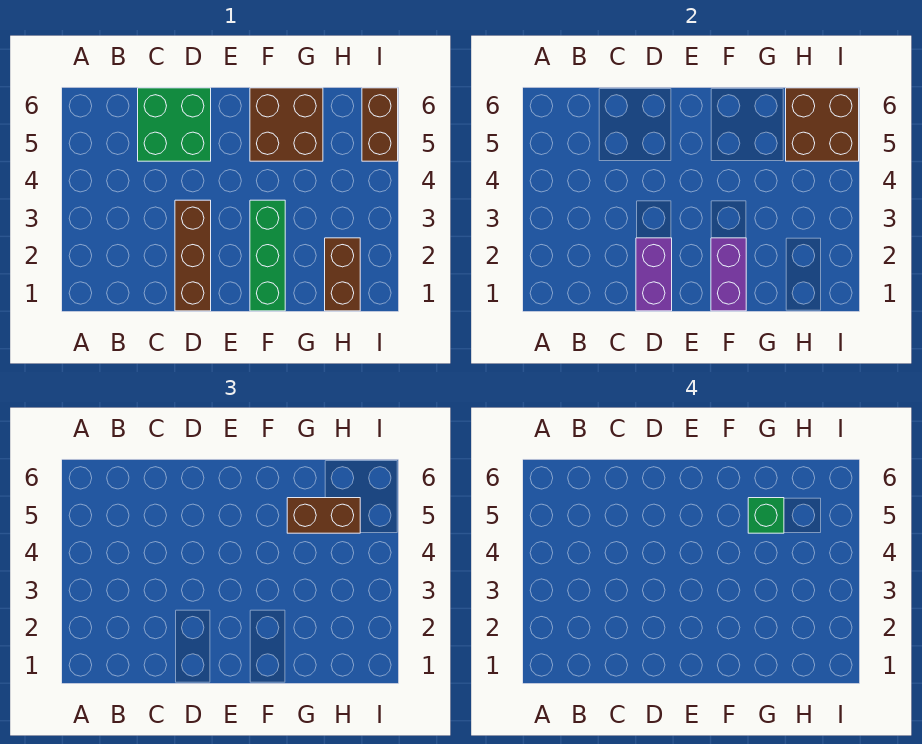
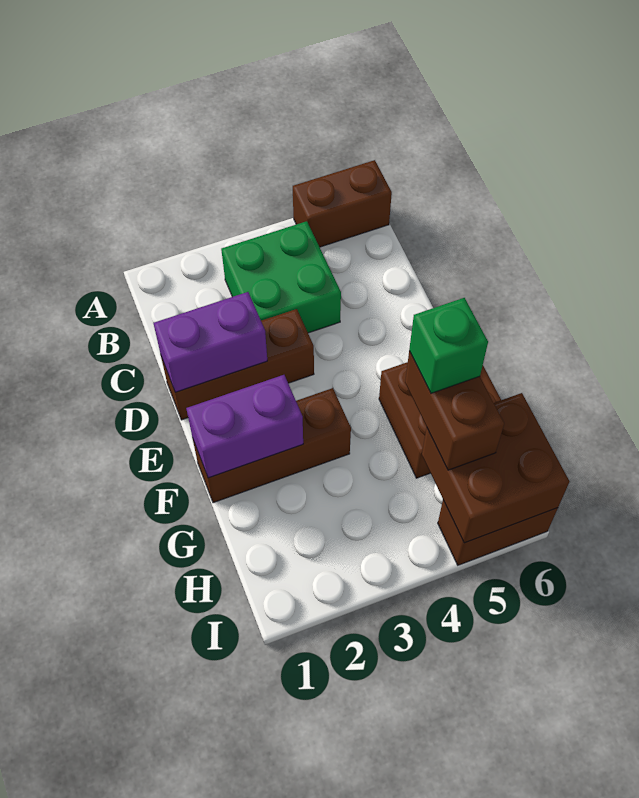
green 2x2 brick [138,88,211,161] -> green 2x2 brick moved to [221,221,341,333]
green 1x3 brick [250,200,285,311] -> brown 1x3 brick [193,388,351,503]
brown 1x2 brick [325,238,360,311] -> brown 1x2 brick moved to [293,160,392,247]

